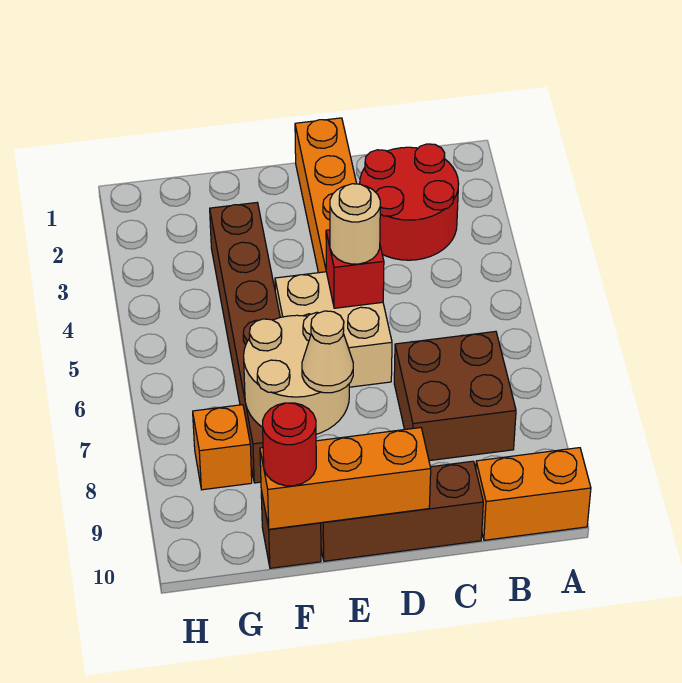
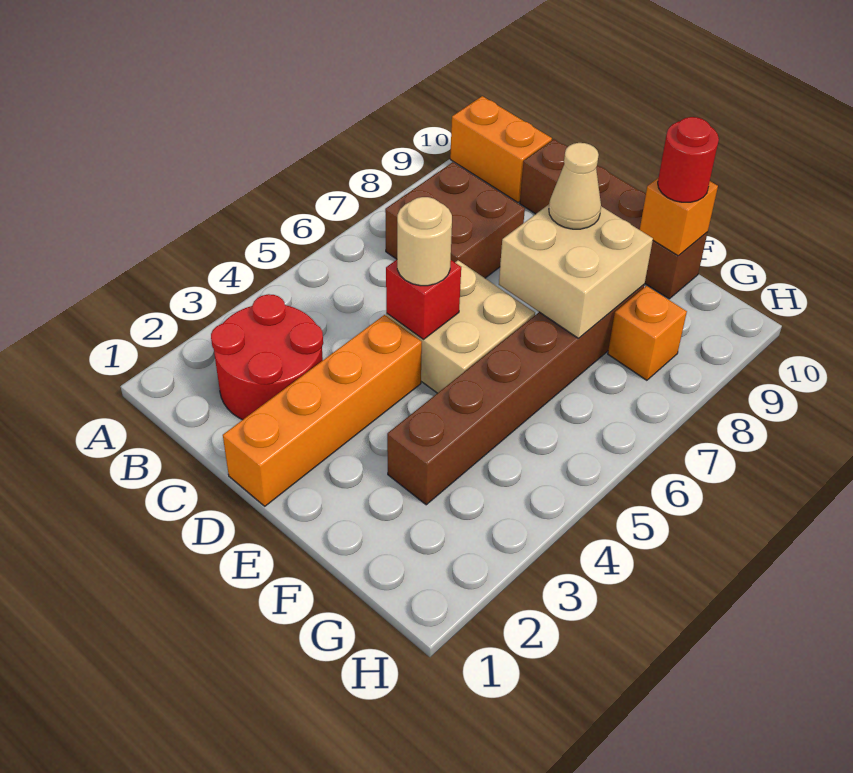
orange 1x3 brick [260,428,431,529] -> orange 1x1 brick [639,177,718,256]
tan 2x2 round brick [244,312,349,434] -> tan 2x2 brick [499,205,653,338]

